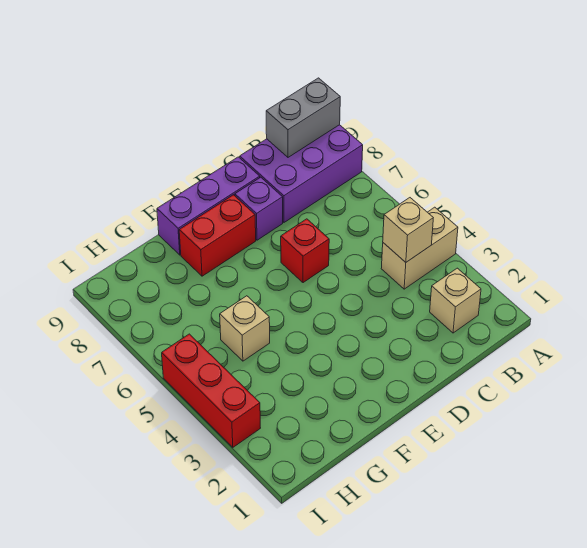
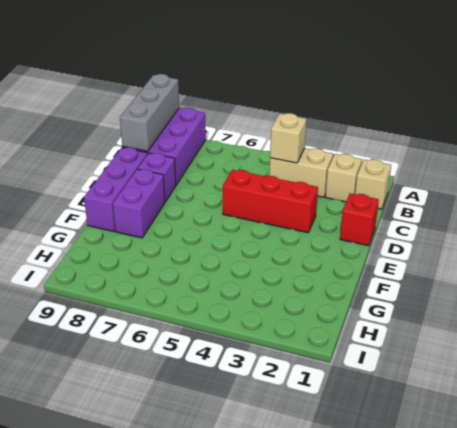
tan 1x2 brick [381,207,458,289] -> tan 1x2 brick turned to [269,148,333,197]
grey 1x2 brick [266,78,340,157] -> grey 1x3 brick [120,74,179,151]
red 1x1 brick [281,219,329,283] -> red 1x1 brick moved to [340,193,379,246]
red 1x2 brick [179,195,256,276] -> purple 1x2 brick [113,169,165,238]
tan 1x1 brick [220,296,270,361] -> tan 1x1 brick moved to [355,160,391,209]
red 1x3 brick [162,334,260,447] -> red 1x3 brick moved to [223,170,318,233]

